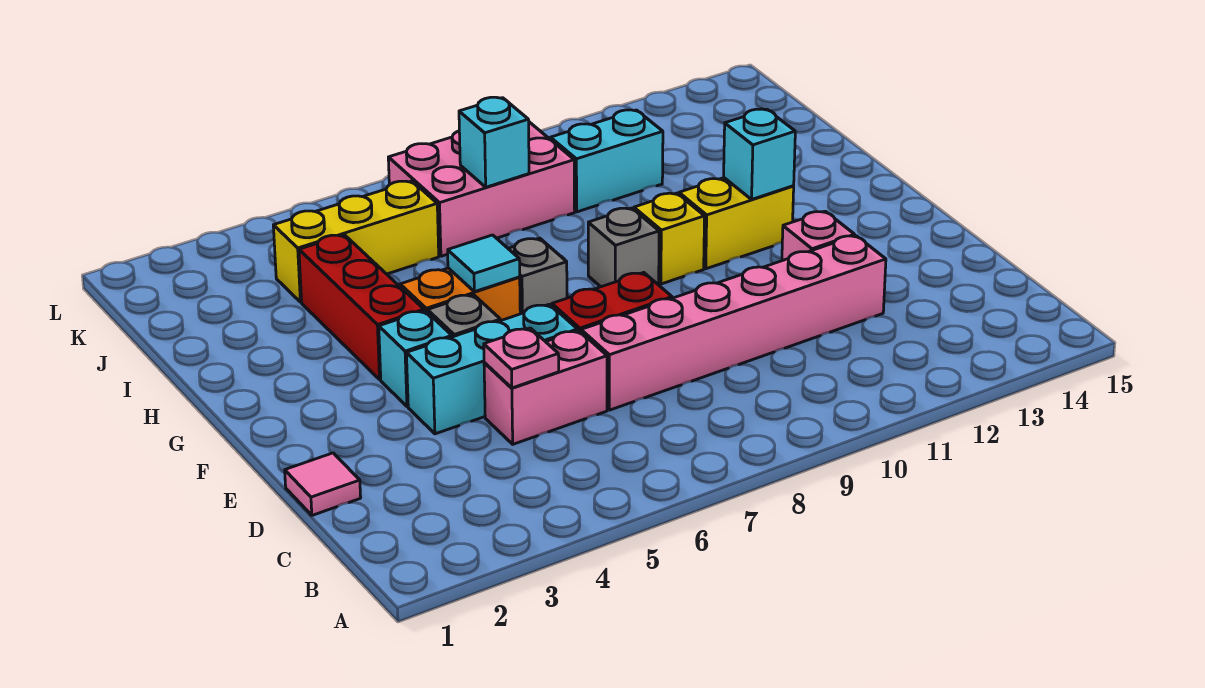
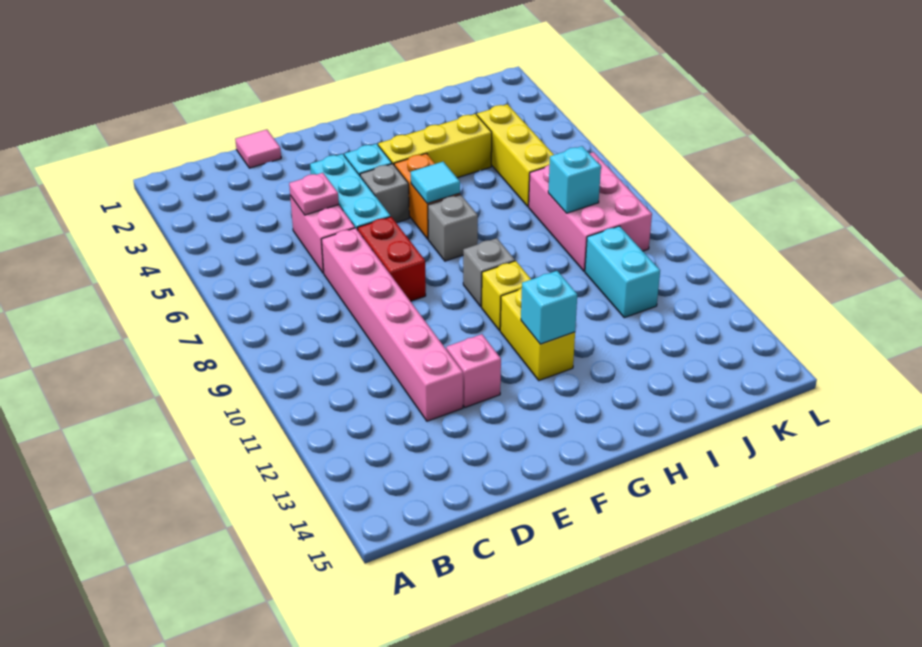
red 1x3 brick [299,235,424,379] -> yellow 1x3 brick [378,114,492,178]

